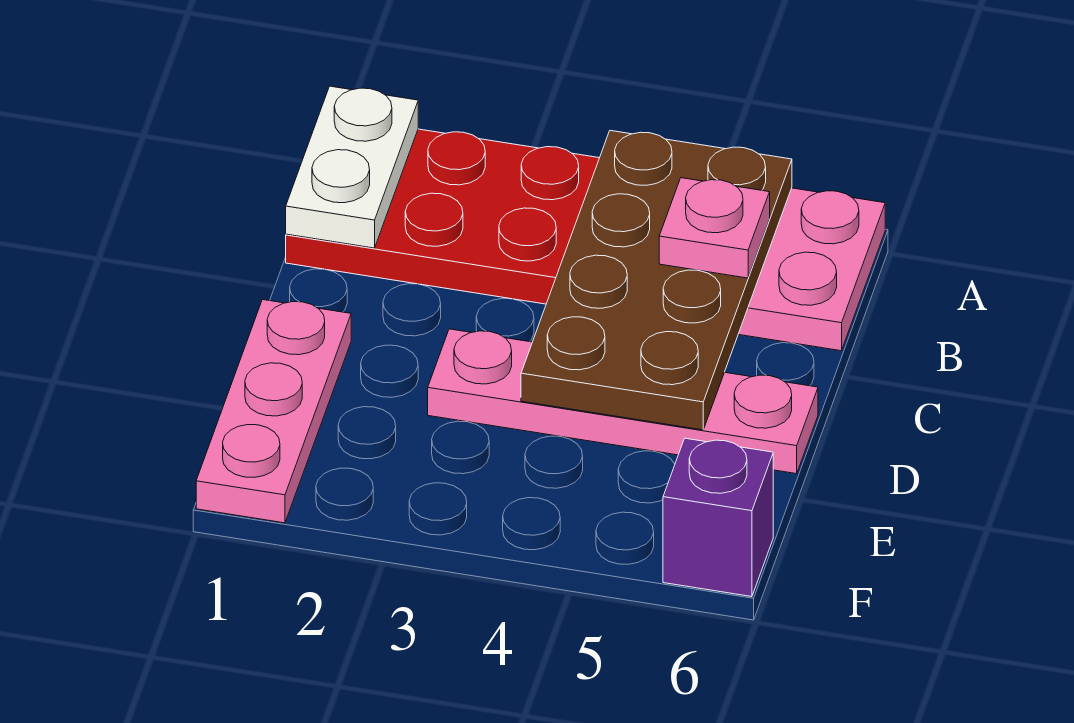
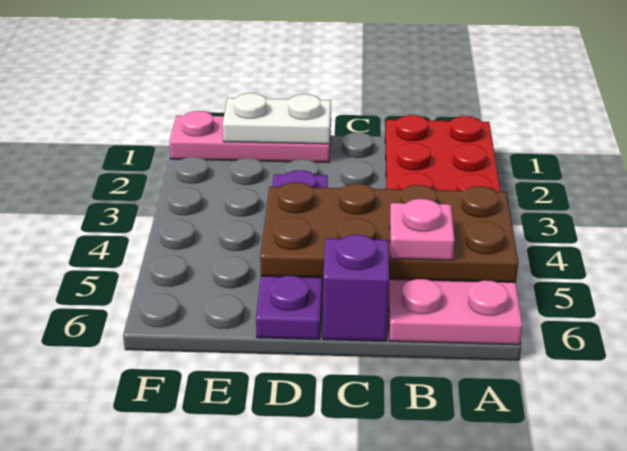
white 1x2 plate [286,86,418,248] -> white 1x2 plate moved to [223,93,331,144]
pink 1x4 plate [428,329,818,474] -> purple 1x4 plate [256,170,328,339]
purple 1x1 brick [663,438,773,597] -> purple 1x1 brick moved to [323,235,389,341]

